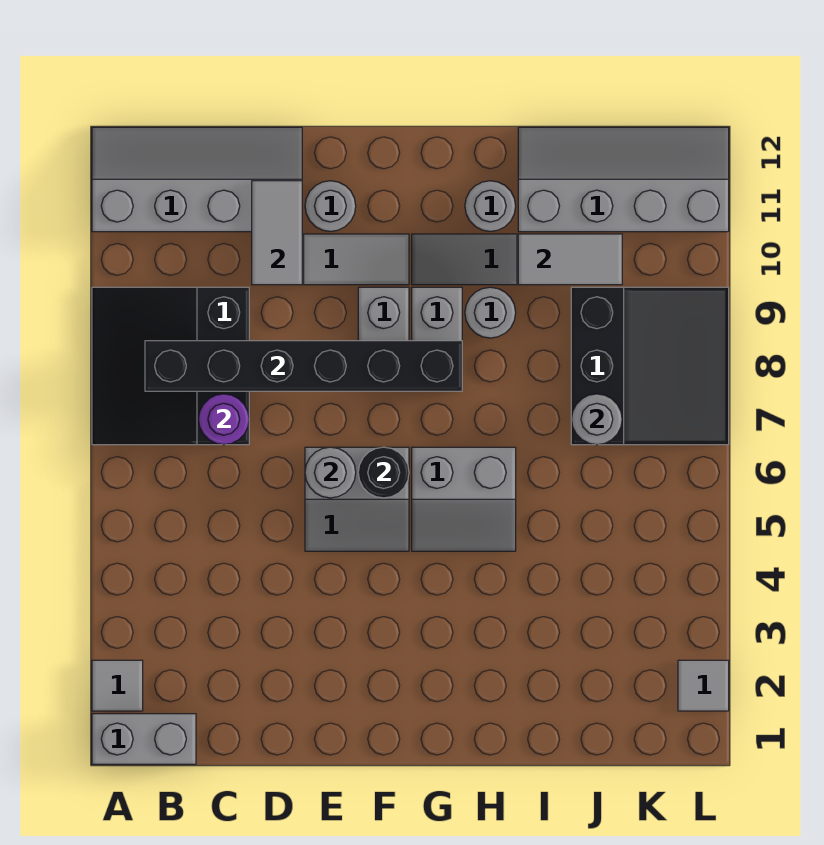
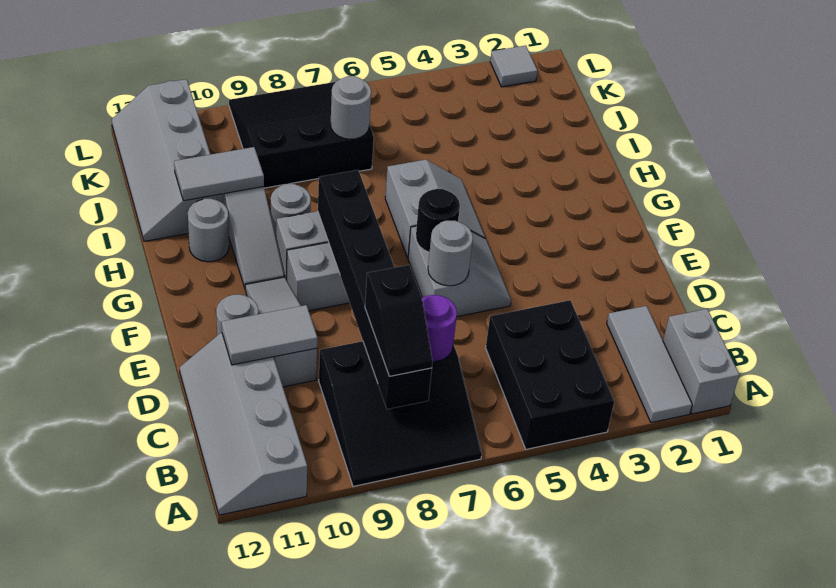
grey 1x1 tile [92,660,143,711] -> grey 1x3 tile [607,306,692,423]
none -> black 2x3 brick [486,300,614,449]
none -> black 1x2 slope [365,265,433,376]
grey 1x2 tile [518,234,622,285] -> grey 1x2 tile turned to [174,147,264,201]

